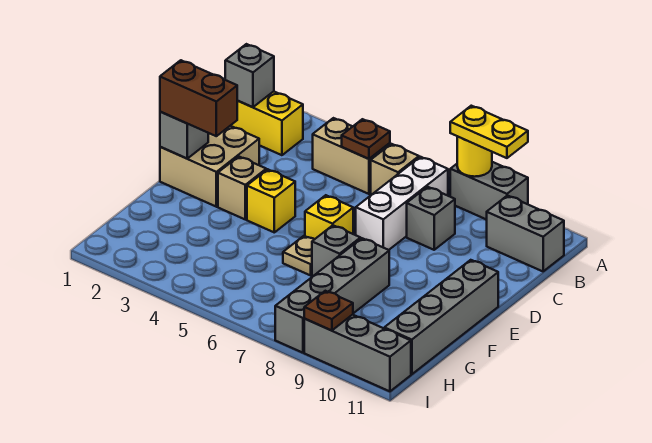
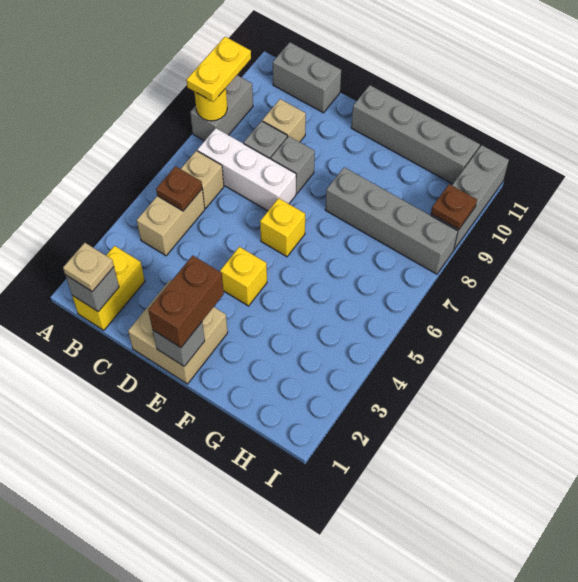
grey 1x2 brick [487,196,564,271] -> grey 1x2 brick turned to [273,42,341,113]
tan 1x1 brick [218,156,266,219] -> tan 1x1 brick moved to [262,99,306,142]
tan 1x1 plate [283,236,315,275] -> tan 1x1 plate moved to [63,243,114,292]
grey 1x1 brick [312,225,360,276] -> grey 1x1 brick moved to [271,136,315,194]

